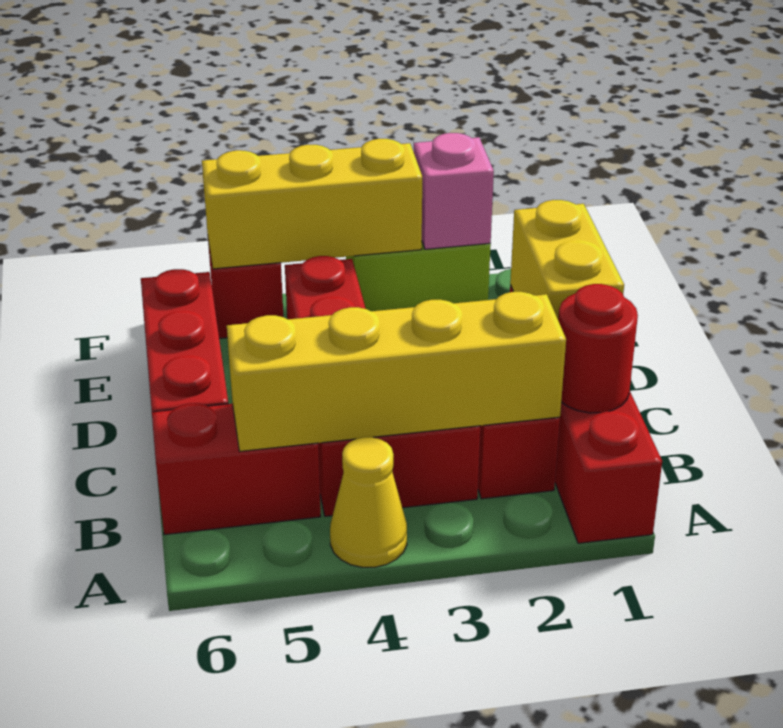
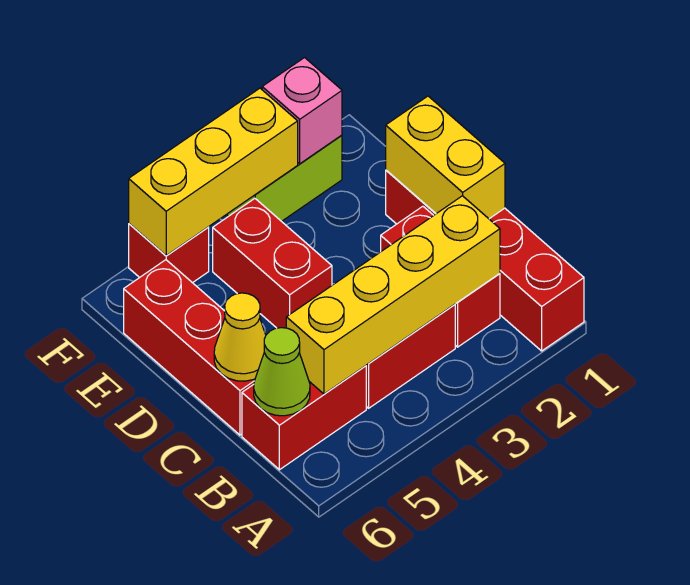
yellow 1x1 cone [330,437,407,567] -> yellow 1x1 cone moved to [214,293,266,381]
red 1x1 round brick [558,284,638,413] -> none
none -> lime 1x1 cone [254,328,310,416]

